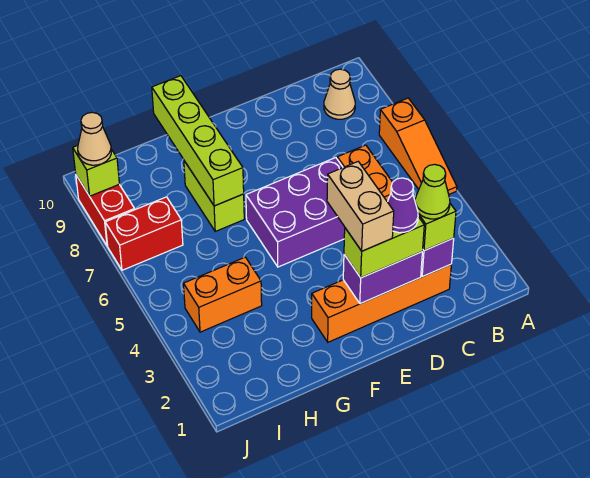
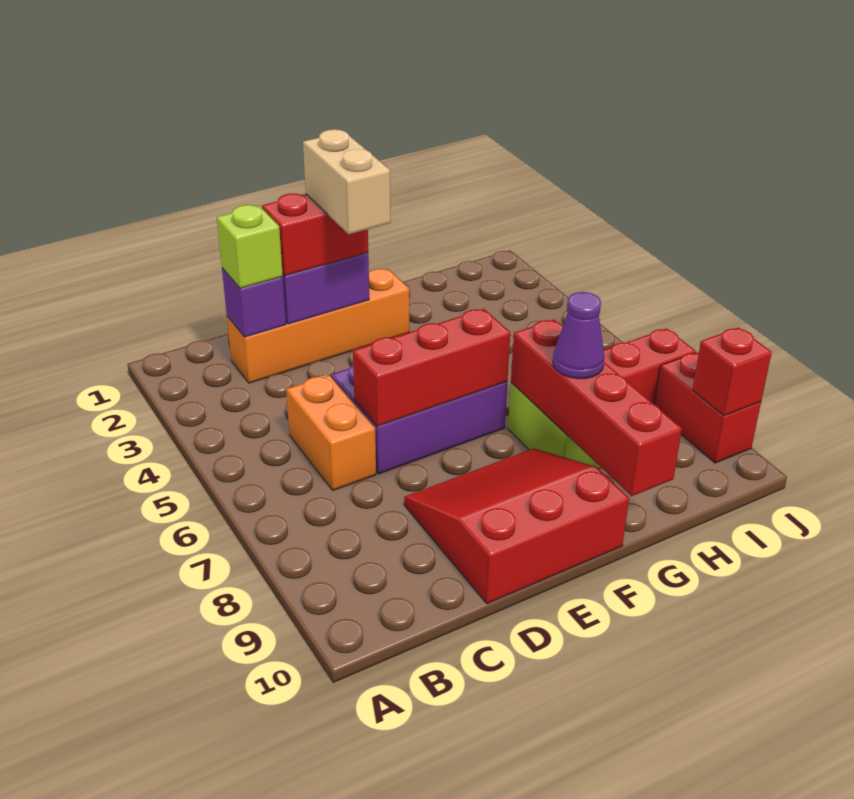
orange 1x3 slope [379,98,457,194] -> none
tan 1x1 cone [324,69,355,119] -> none
lime 1x1 cone [415,164,450,219] -> none
lime 1x2 brick [344,217,424,278] -> red 1x2 brick [262,193,368,276]
purple 1x1 cone [388,178,418,233] -> purple 1x1 cone moved to [553,292,605,379]
none -> red 1x3 brick [353,309,510,426]
none -> red 3x3 slope [404,448,629,604]
lime 1x4 brick [152,76,244,206] -> red 1x4 brick [511,320,682,496]
orange 1x2 brick [184,257,262,332] -> none
lime 1x1 brick [73,146,119,196] -> red 1x1 brick [693,328,772,416]
tan 1x1 cone [78,112,111,165] -> none

